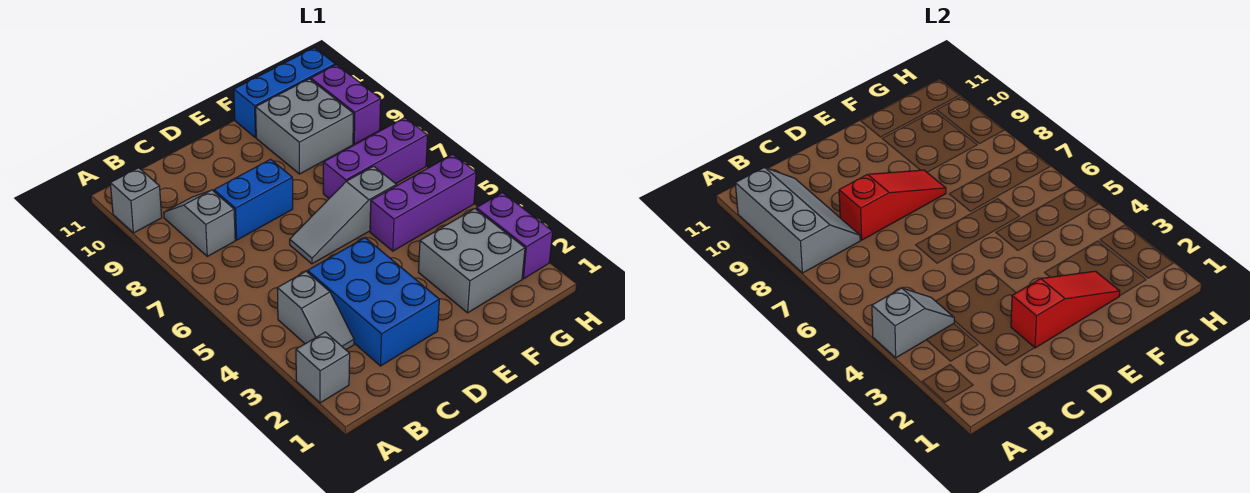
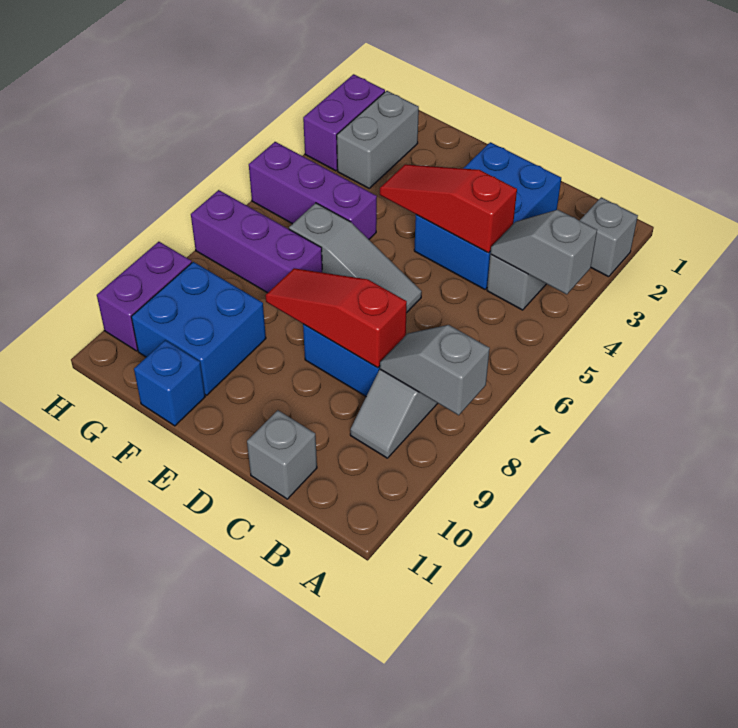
grey 2x3 slope [735,167,860,273] -> grey 1x2 slope [380,325,490,415]
grey 1x1 brick [110,168,162,233] -> grey 1x1 brick moved to [247,410,317,499]
red 1x3 slope [1011,271,1120,348] -> red 1x3 slope moved to [380,164,517,253]
grey 2x2 brick [418,209,525,313] -> grey 1x2 brick [337,91,419,188]
grey 2x2 brick [256,79,354,174] -> blue 2x2 brick [132,262,266,395]
blue 1x3 brick [234,48,335,138] -> blue 1x1 brick [134,340,205,426]

